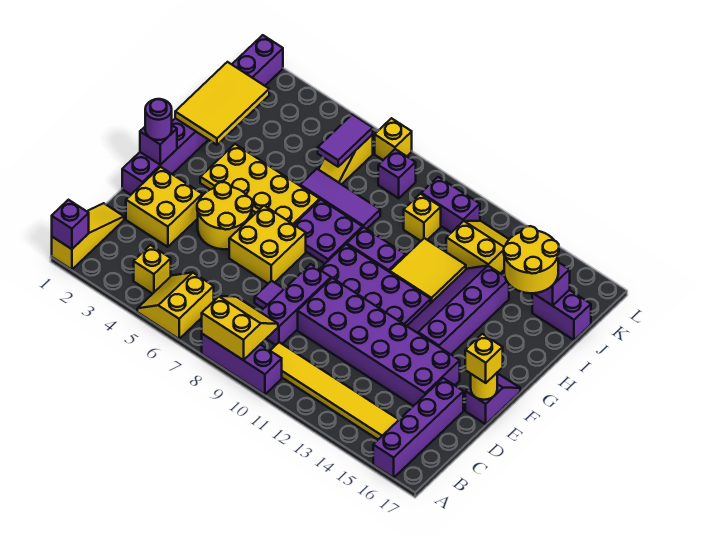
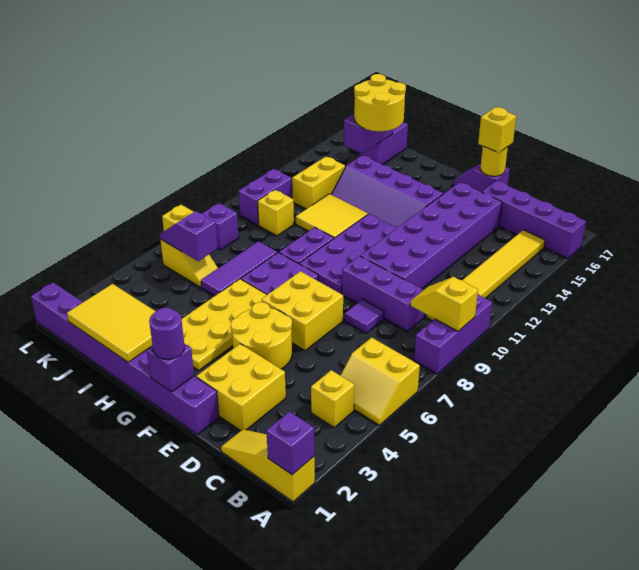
yellow 2x2 slope [202,296,278,360] -> yellow 1x2 slope [410,277,478,331]
purple 1x2 tile [318,114,373,167] -> purple 1x2 slope [160,211,218,261]

